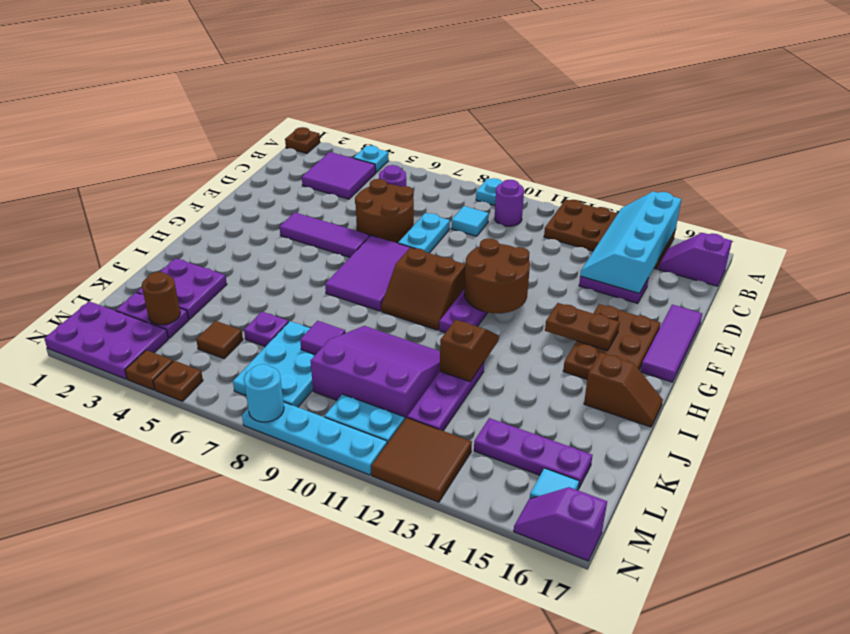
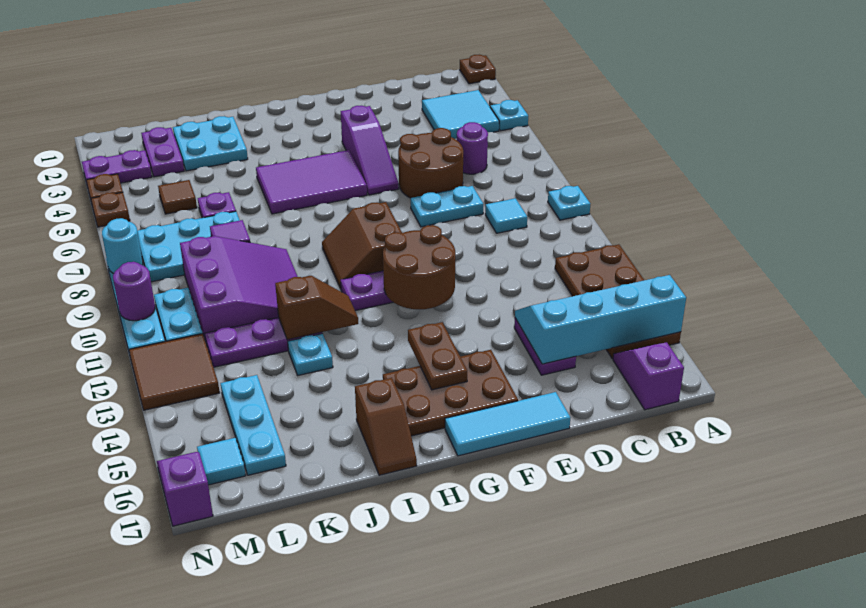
purple 2x2 tile [302,152,376,199] -> cyan 2x2 tile [422,90,499,139]
purple 1x1 round brick [495,180,524,226] -> purple 1x1 round brick moved to [113,262,155,321]
purple 1x3 tile [641,305,702,382] -> cyan 1x3 tile [445,392,570,456]
purple 1x3 tile [279,212,370,257] -> purple 1x3 slope [341,106,399,195]
purple 2x3 tile [325,235,415,311] -> purple 2x3 tile moved to [256,150,367,214]
purple 2x2 plate [137,258,227,319] -> cyan 2x2 plate [173,116,248,171]
none -> cyan 1x1 plate [288,334,333,375]
brown 1x1 round brick [142,272,180,325] -> none
purple 1x3 plate [474,418,593,489] -> cyan 1x3 plate [220,375,286,475]
purple 2x3 plate [44,301,168,379] -> purple 1x2 plate [82,150,152,183]

